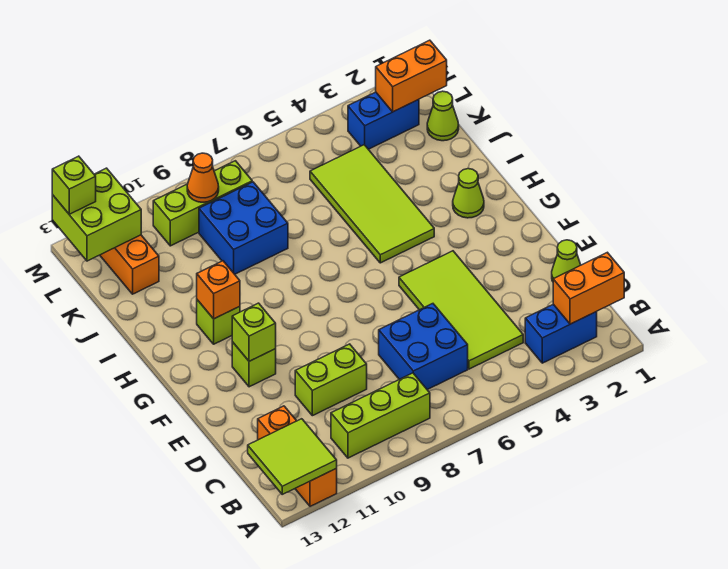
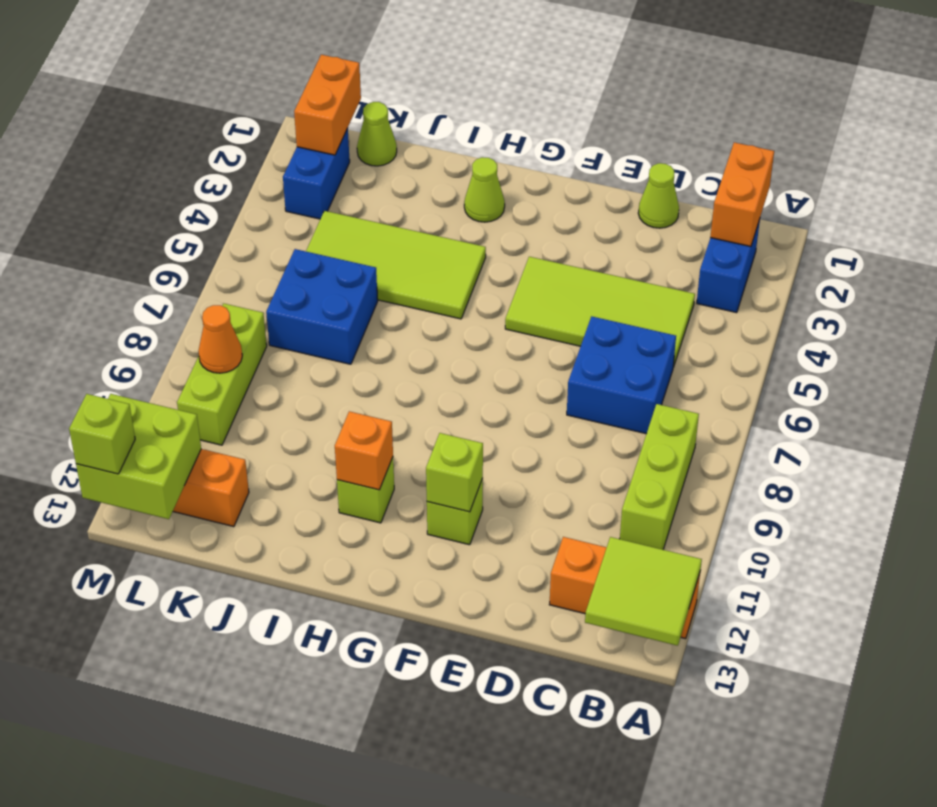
lime 1x2 brick [295,344,367,416] -> none
blue 2x2 brick [199,182,288,274] -> blue 2x2 brick moved to [266,249,378,364]

